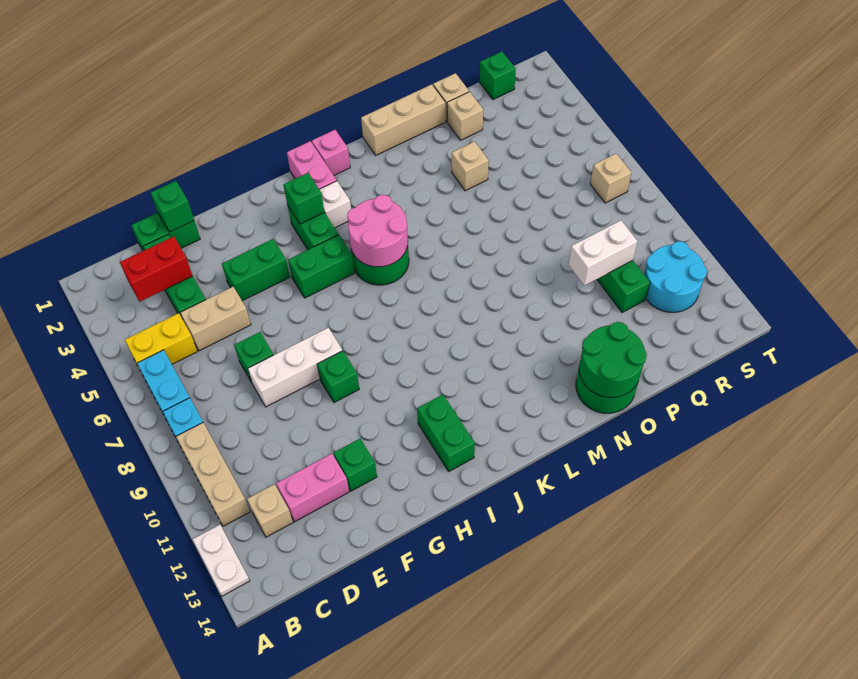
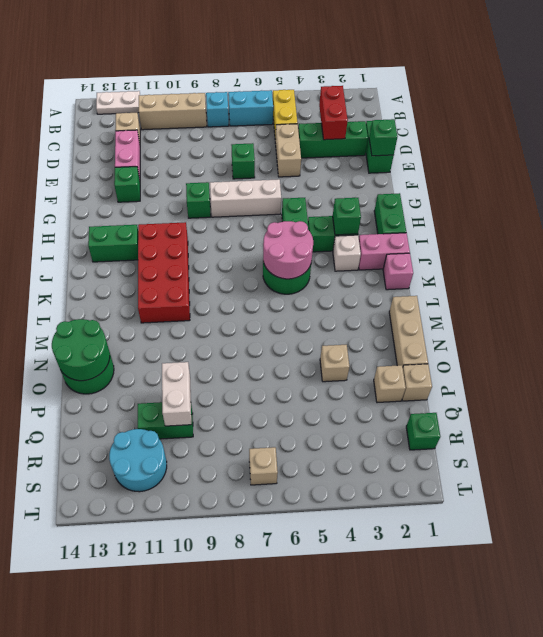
white 1x3 brick [248,328,342,407] -> white 1x3 brick turned to [210,179,281,217]
green 1x2 brick [222,239,290,301] -> green 1x2 brick moved to [374,193,406,234]
none -> red 2x4 brick [138,222,190,323]

